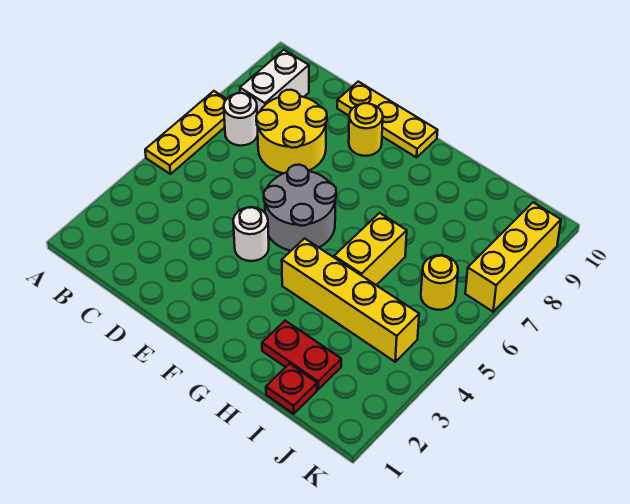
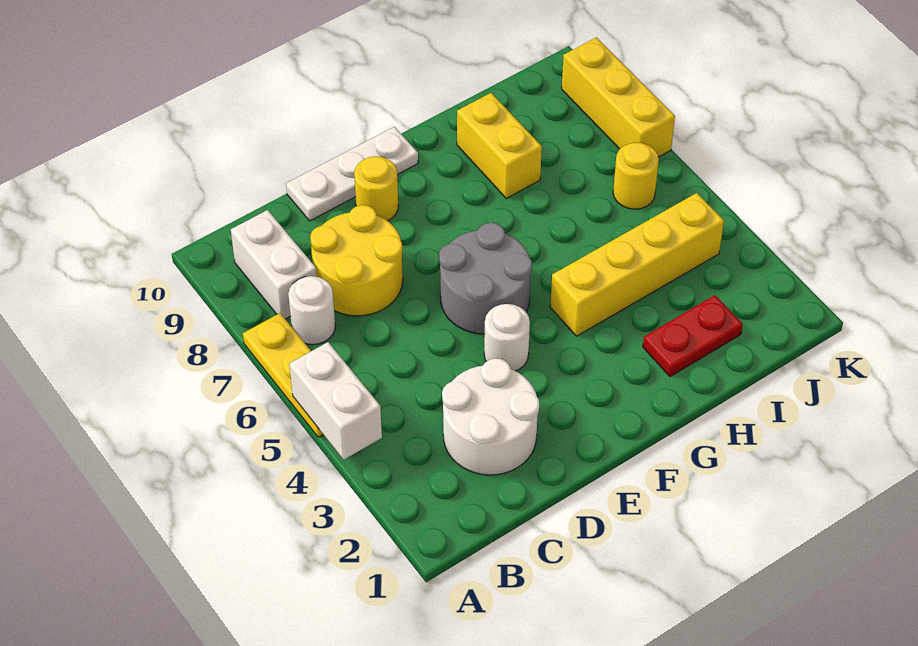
none -> white 1x2 brick [289,342,382,460]
none -> white 2x2 round brick [442,358,539,475]
yellow 1x3 plate [337,82,438,157] -> white 1x3 plate [286,127,418,221]
yellow 1x2 brick [334,213,407,285] -> yellow 1x2 brick moved to [457,93,542,198]
red 1x1 plate [266,364,317,414] -> none

